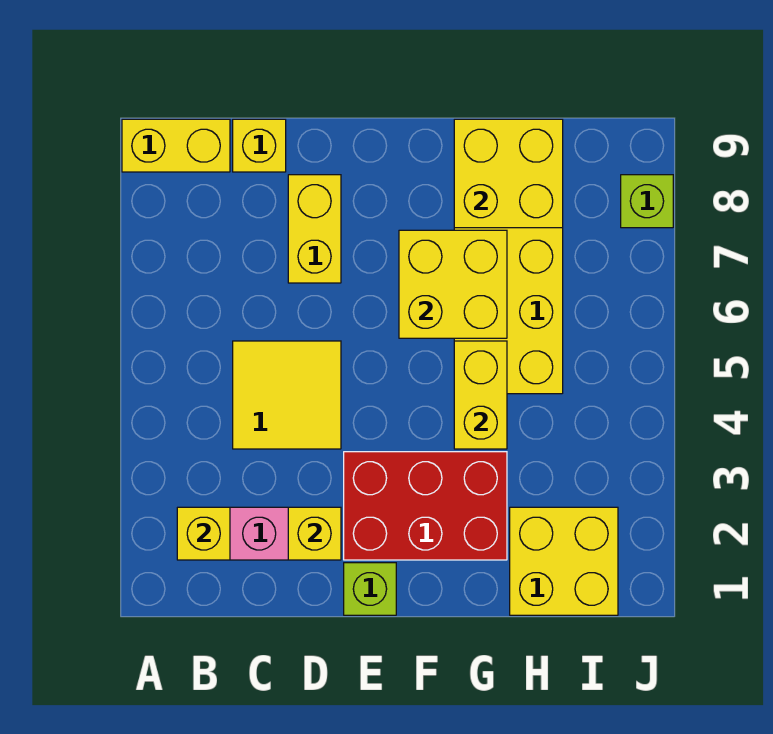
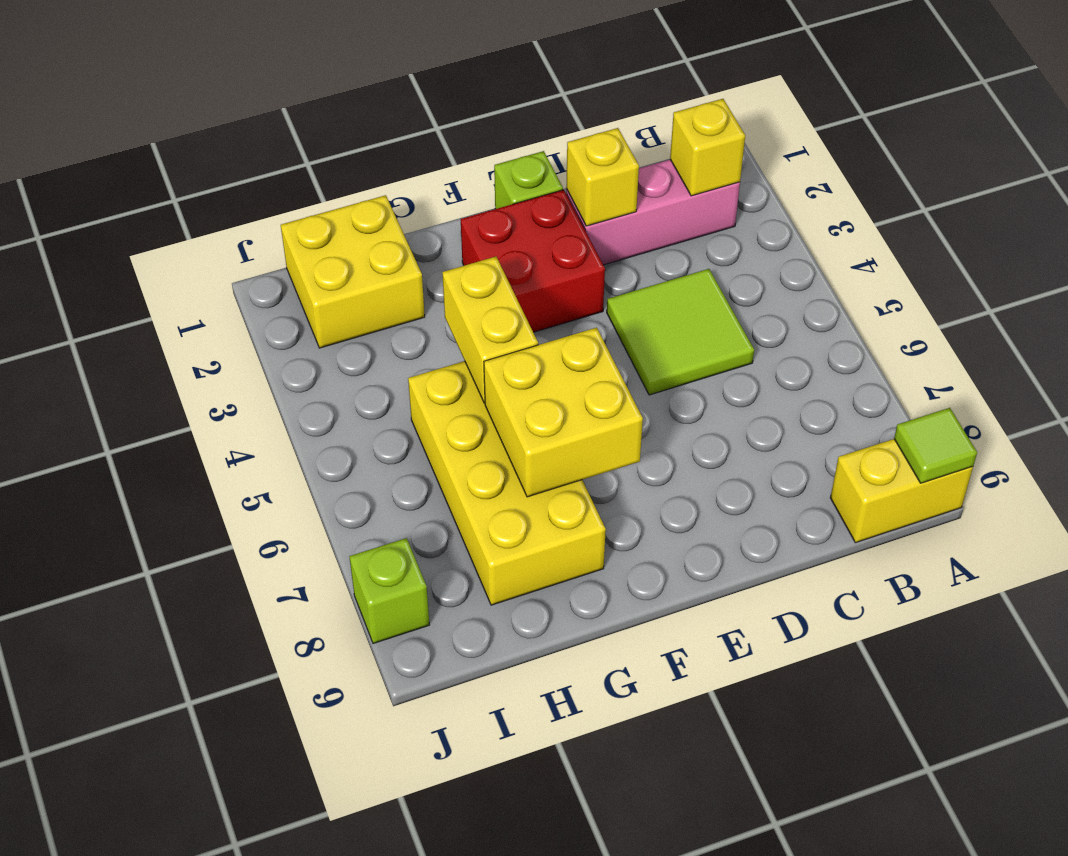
none -> lime 1x1 tile [894,408,977,483]
yellow 2x2 tile [233,341,341,449] -> lime 2x2 tile [607,269,754,395]
yellow 1x1 brick [233,119,286,172] -> none
yellow 1x2 brick [288,175,341,283] -> none
red 2x3 brick [344,452,507,560] -> red 2x2 brick [461,190,605,332]
yellow 2x2 brick [454,119,563,228] -> none

